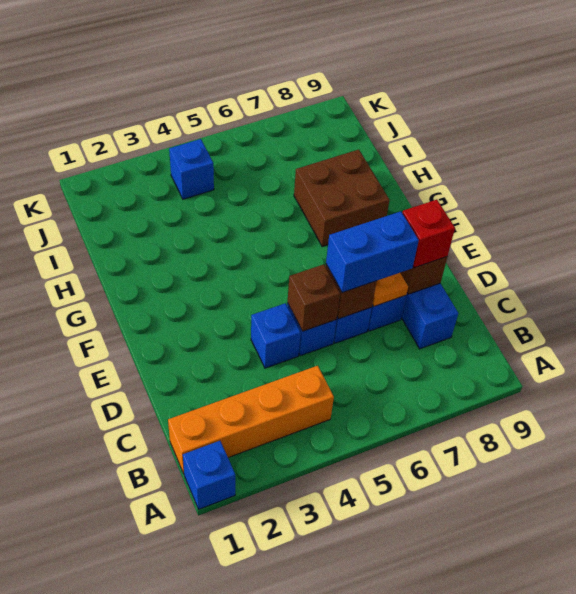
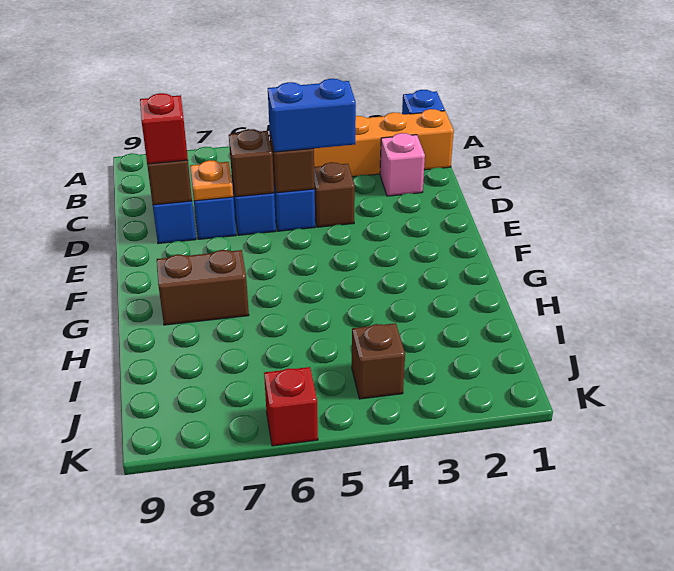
none -> pink 1x1 brick [380,133,425,196]
blue 1x1 brick [251,303,301,368] -> brown 1x1 brick [314,162,355,227]
blue 1x2 brick [326,211,419,293] -> blue 1x2 brick moved to [268,79,356,152]
brown 2x2 brick [294,150,389,247] -> brown 1x2 brick [157,250,249,325]
blue 1x1 brick [169,139,214,199] -> brown 1x1 brick [352,323,405,399]
none -> red 1x1 brick [264,367,318,446]

